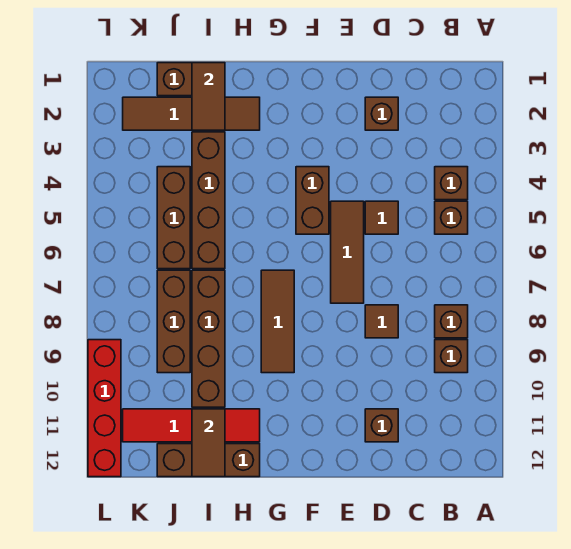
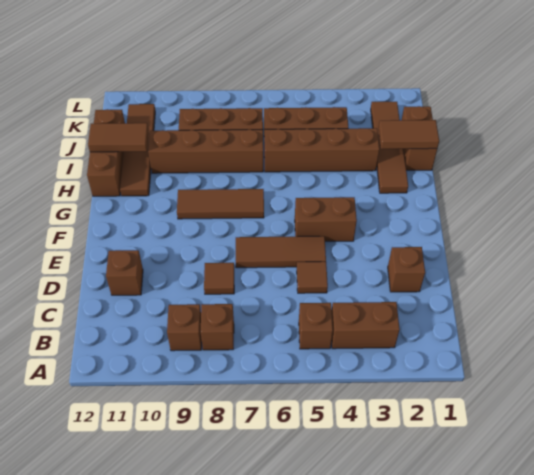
brown 1x1 brick [435,167,468,200] -> brown 1x2 brick [331,302,400,349]
red 1x4 tile [123,409,260,442] -> brown 1x4 tile [120,104,155,196]
red 1x4 brick [88,340,121,477] -> none

